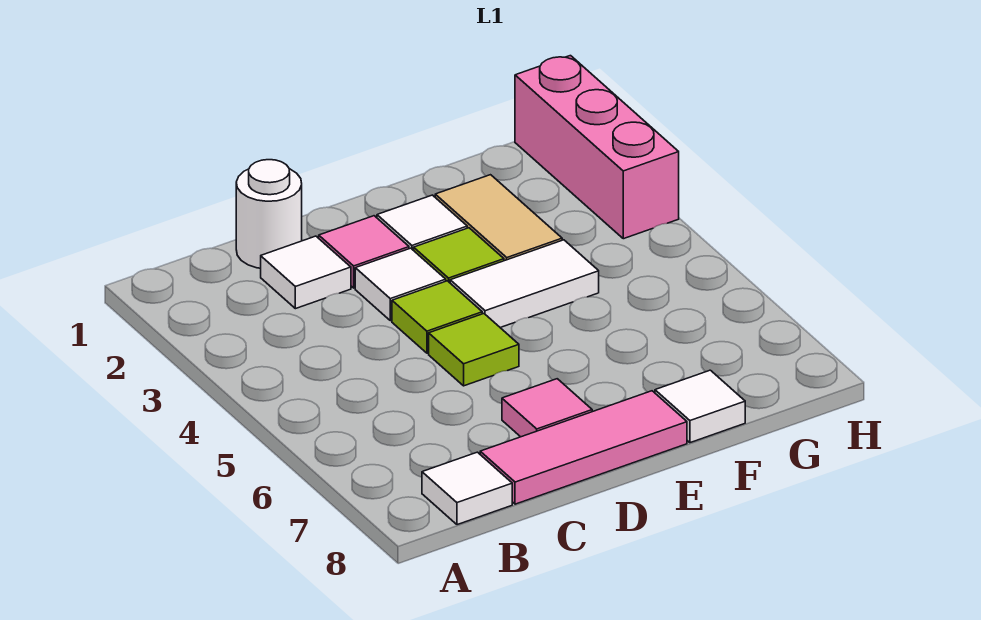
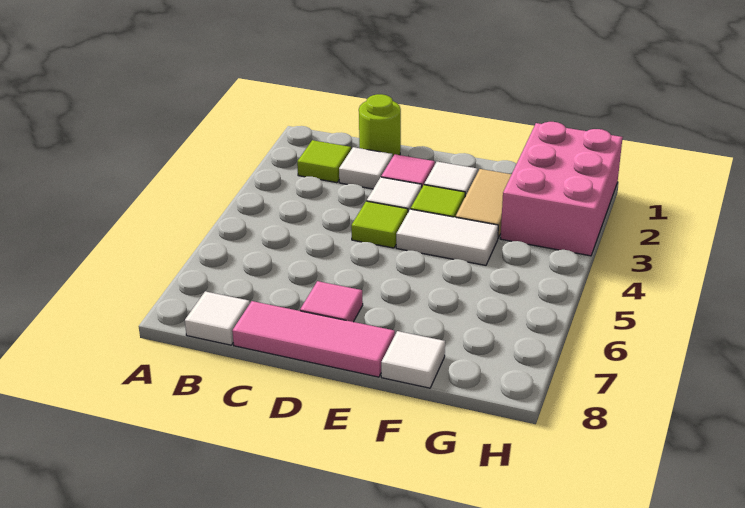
white 1x1 round brick [236,160,302,268] -> lime 1x1 round brick [359,94,401,157]
lime 1x1 tile [429,314,519,386] -> lime 1x1 tile moved to [297,140,351,183]
pink 1x3 brick [515,56,679,239] -> pink 2x3 brick [500,122,623,256]

